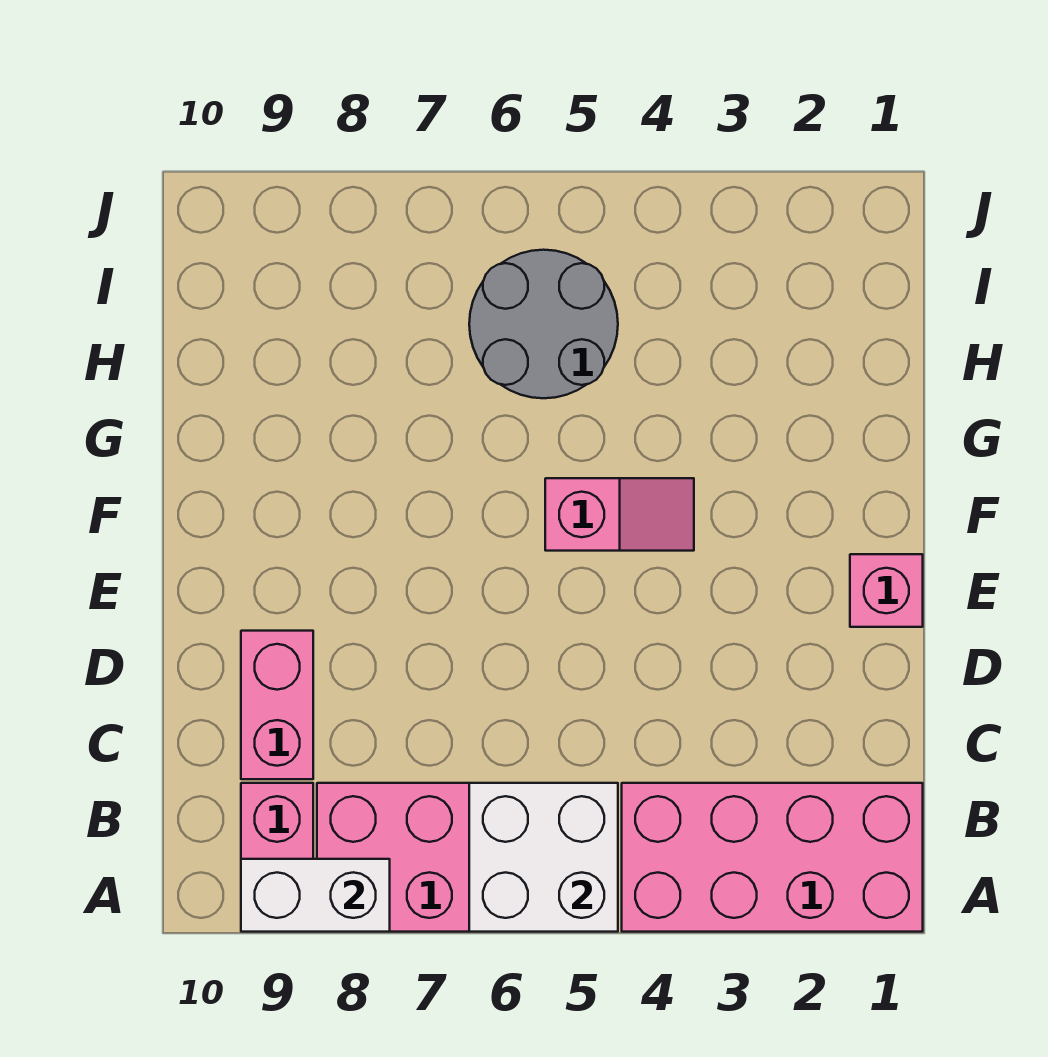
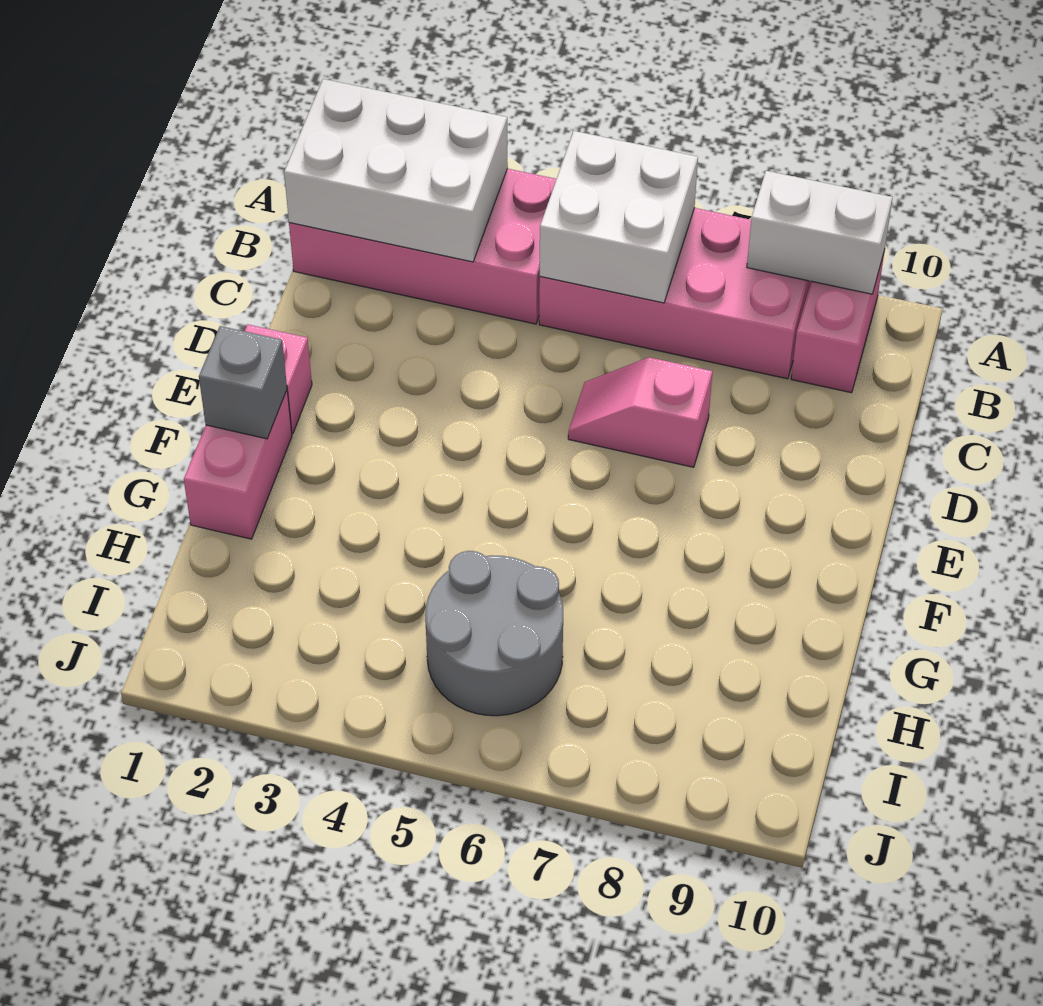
none -> white 2x3 brick [284,79,508,262]
pink 1x2 brick [241,631,313,779] -> pink 1x2 brick moved to [184,391,292,539]
none -> grey 1x1 brick [199,326,287,439]
pink 1x2 slope [545,478,694,551] -> pink 1x2 slope moved to [568,357,712,467]

